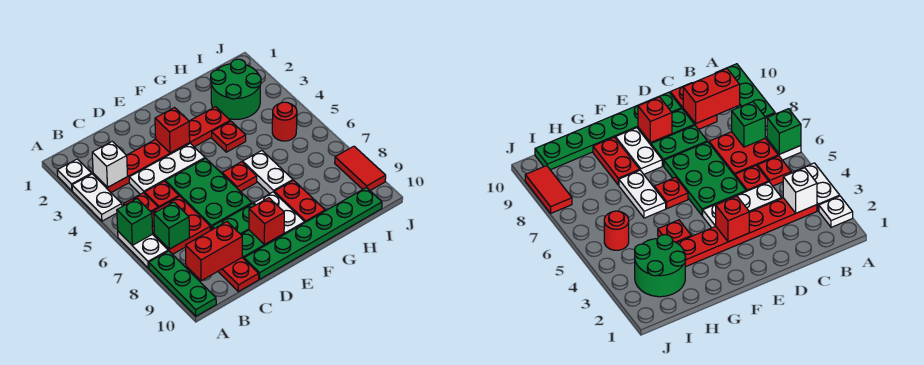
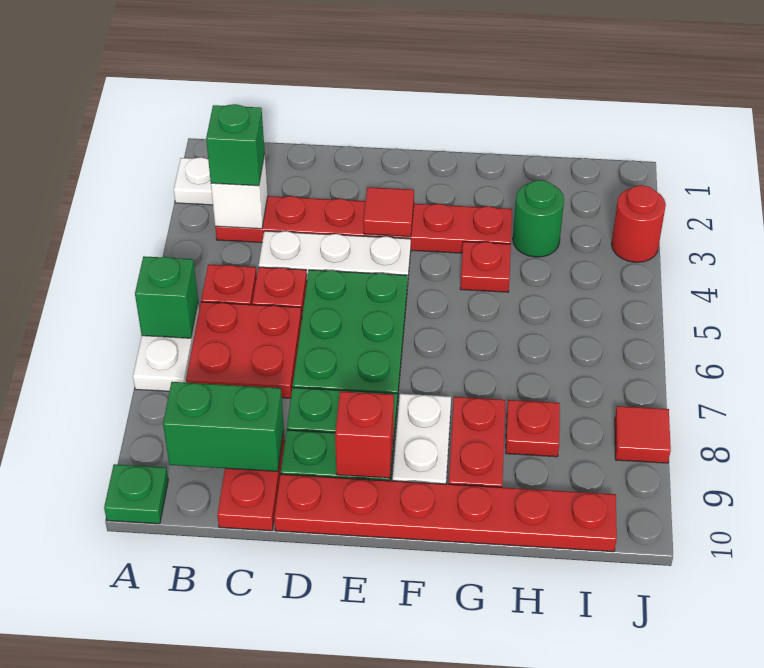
white 1x2 plate [72,174,122,221] -> none
green 1x3 plate [149,251,216,316] -> green 1x1 plate [104,464,168,524]
green 1x1 brick [154,202,189,249] -> green 1x1 brick moved to [206,104,265,186]
red 1x2 brick [186,222,242,281] -> green 1x2 brick [163,382,284,471]
green 1x6 plate [244,187,382,279] -> red 1x6 plate [274,474,617,552]
red 1x1 brick [155,108,190,153] -> red 1x1 tile [363,187,414,237]
red 1x1 plate [222,162,257,192] -> red 1x1 plate moved to [506,400,560,457]
white 1x2 plate [243,151,293,194] -> none
green 2x2 round brick [211,59,261,119] -> green 1x1 round brick [513,180,564,257]
red 1x1 round brick [272,102,297,141] -> red 1x1 round brick moved to [611,185,666,262]
red 1x2 tile [335,146,386,190] -> red 1x1 tile [615,406,671,463]

